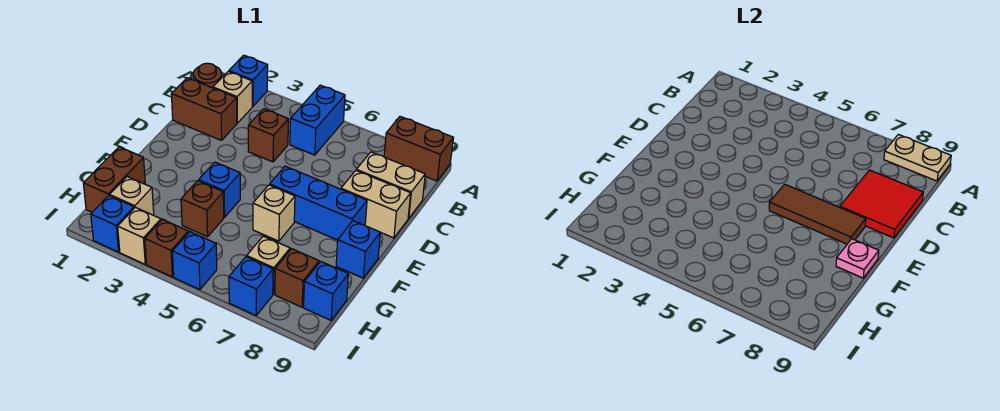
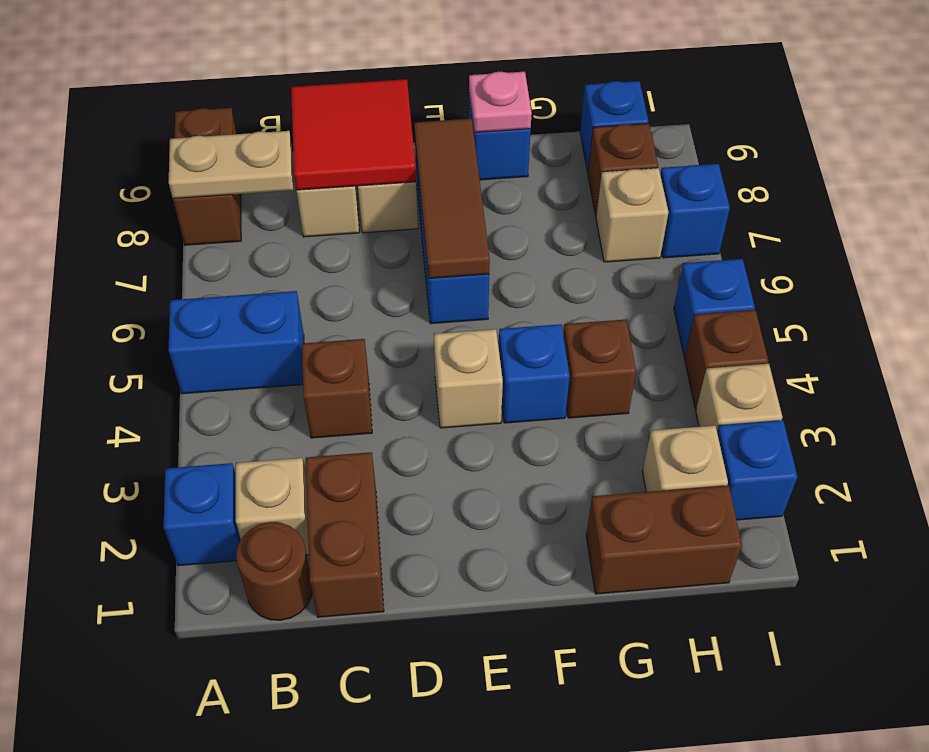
tan 1x2 plate [884,134,951,181] -> tan 1x2 plate turned to [169,131,293,199]
tan 1x1 brick [253,185,295,241] -> tan 1x1 brick moved to [434,329,503,428]

